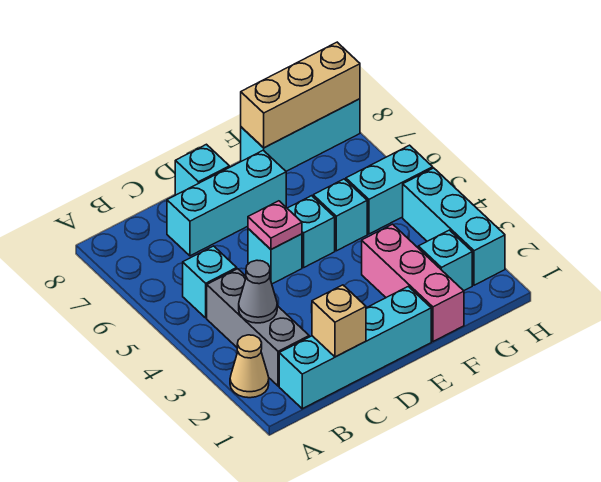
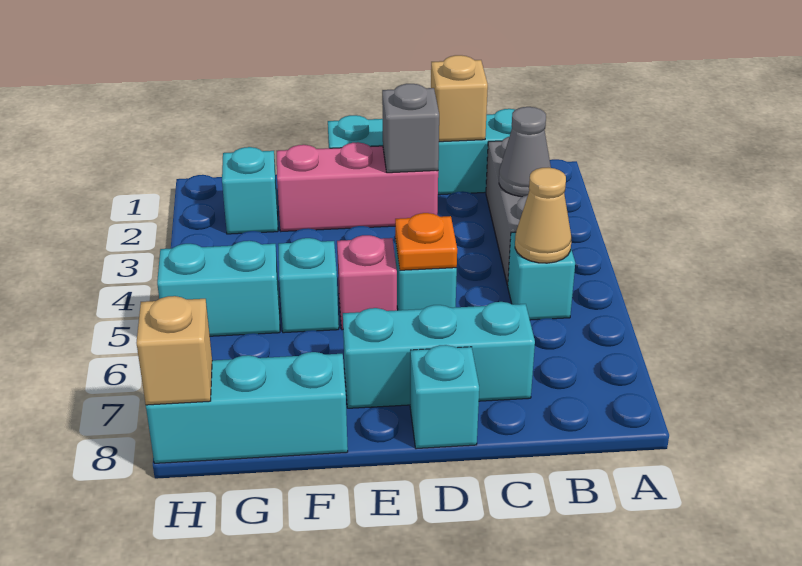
tan 1x1 cone [230,335,269,398] -> tan 1x1 cone moved to [515,168,571,263]
none -> grey 1x1 brick [382,84,439,173]
pink 1x1 plate [248,201,302,249] -> orange 1x1 plate [395,213,457,270]
cyan 1x1 brick [287,196,335,267] -> pink 1x1 brick [337,235,397,330]
pink 1x3 brick [362,224,464,341] -> pink 1x3 brick turned to [277,142,438,231]
tan 1x3 brick [241,42,360,148] -> tan 1x1 brick [136,296,212,405]
cyan 1x3 brick [403,168,505,285] -> none

